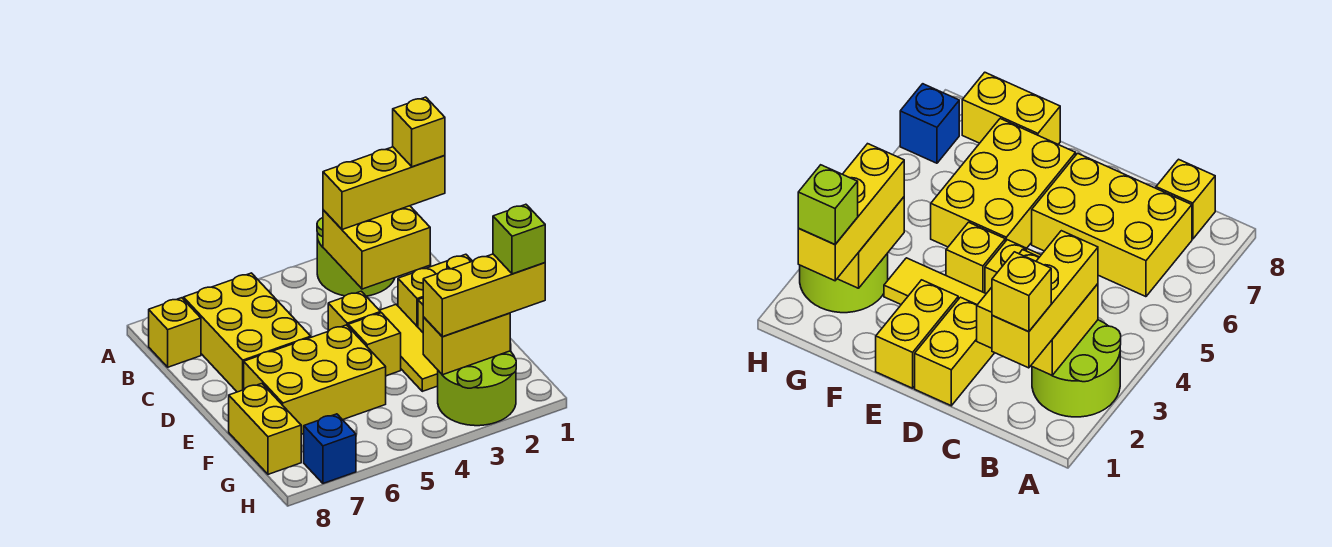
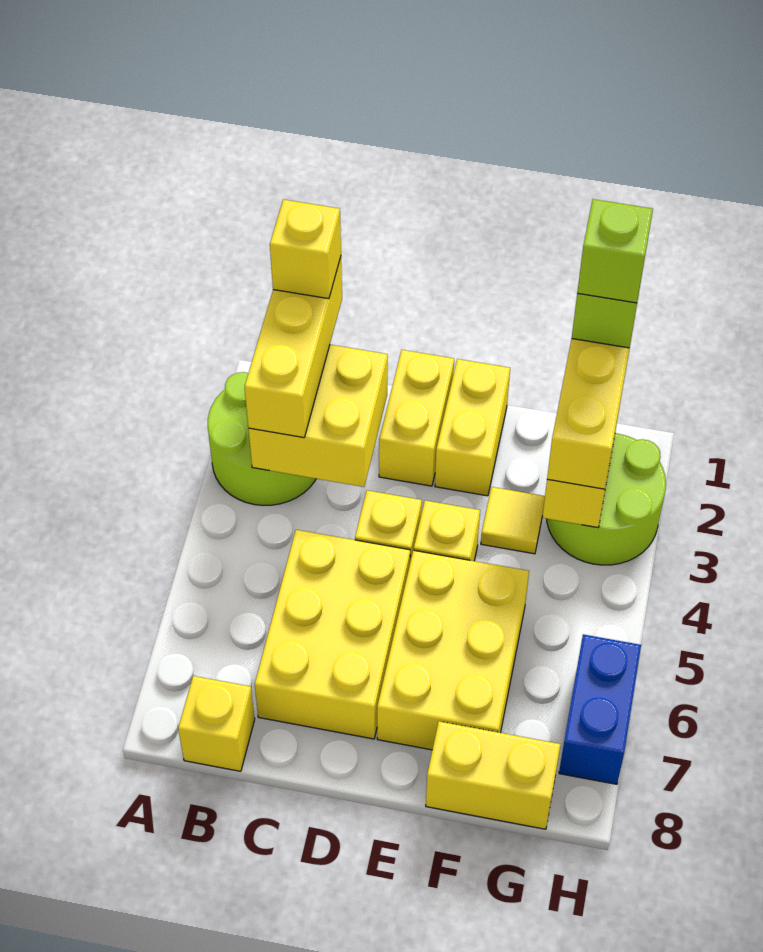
yellow 2x3 brick [183,273,311,392] -> yellow 2x3 brick turned to [255,530,410,739]
yellow 1x3 tile [379,304,438,391] -> yellow 1x1 tile [481,487,545,554]
none -> lime 1x1 brick [577,199,653,303]
blue 1x1 brick [304,414,356,483] -> blue 1x2 brick [559,634,641,784]

